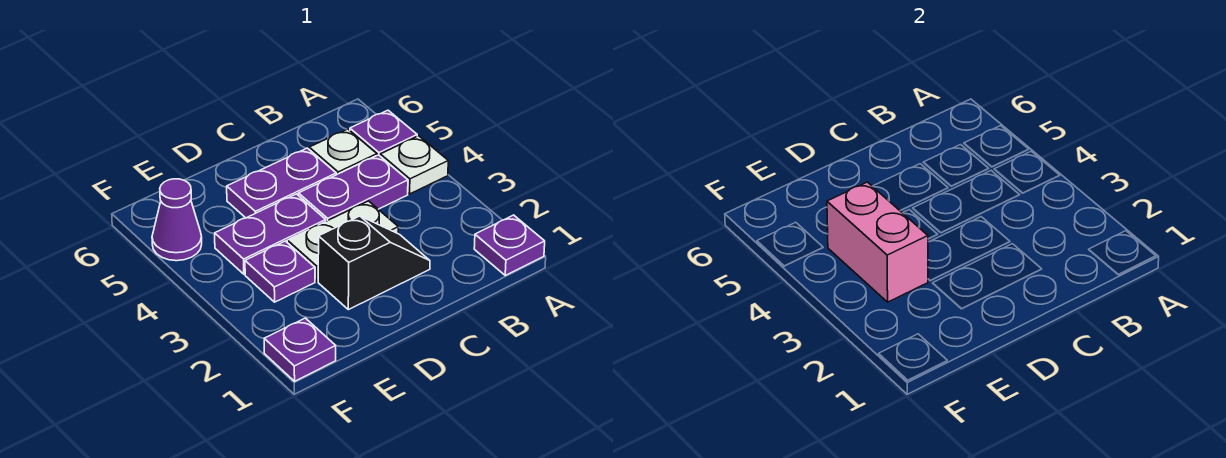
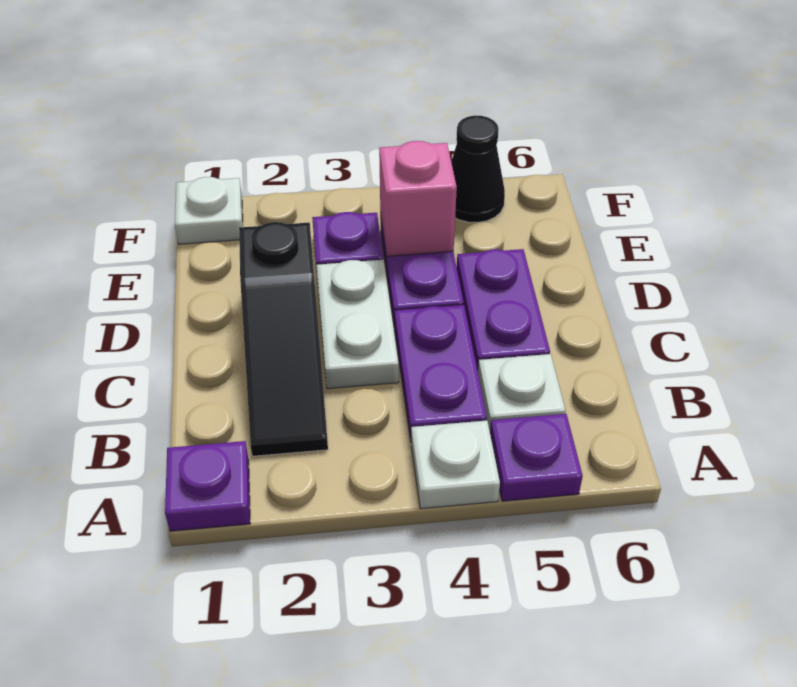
black 1x2 slope [318,216,430,310] -> black 1x3 slope [239,222,328,456]
pink 1x2 brick [827,182,928,302] -> pink 1x1 brick [379,141,457,256]
purple 1x1 plate [264,318,336,381] -> white 1x1 plate [175,177,243,244]
purple 1x1 cone [152,179,202,261] -> black 1x1 cone [451,116,505,223]

